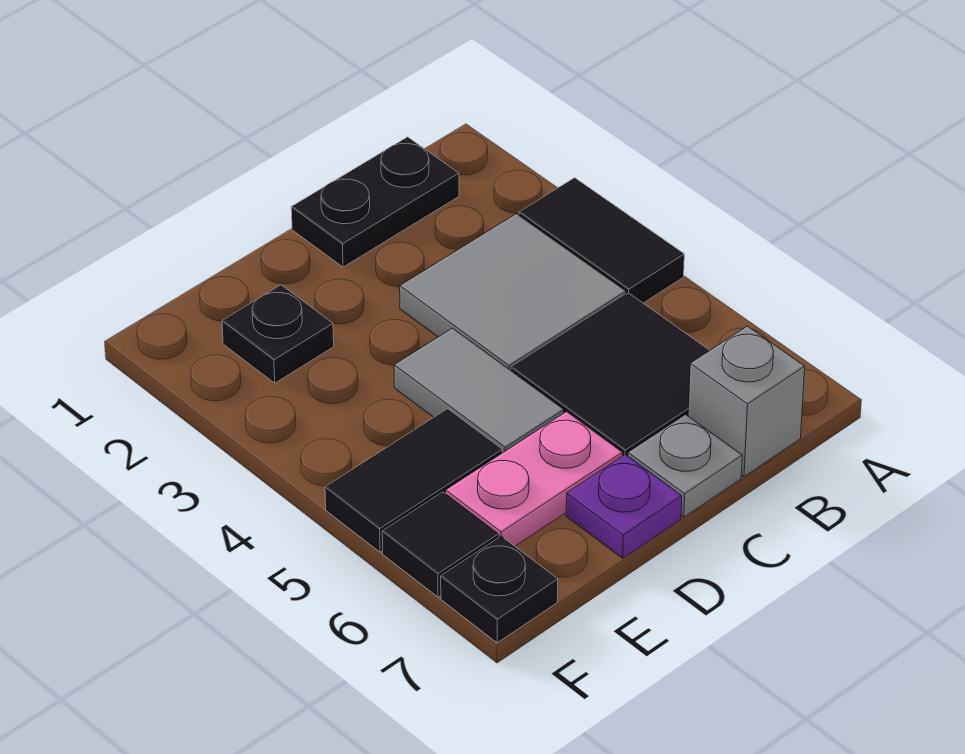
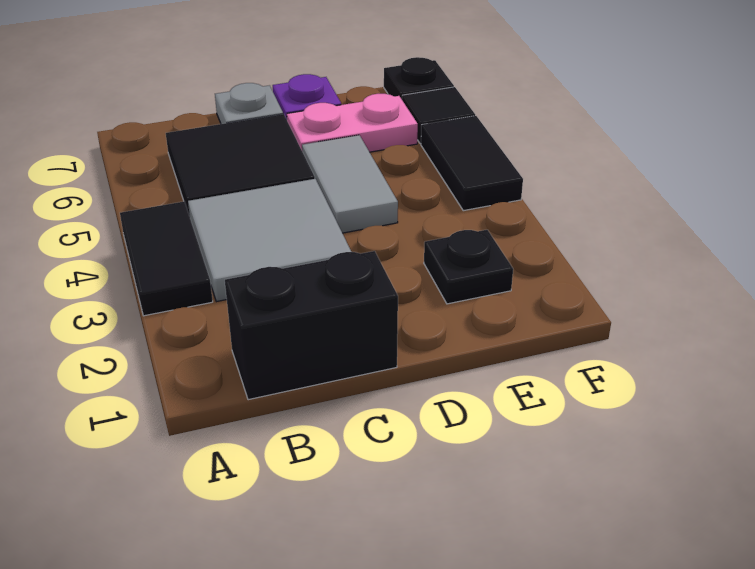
black 1x2 plate [291,137,459,267] -> black 1x2 brick [225,251,398,400]
grey 1x1 brick [688,326,805,477] -> none
black 1x2 tile [325,409,502,552] -> black 1x2 tile turned to [421,116,523,211]

